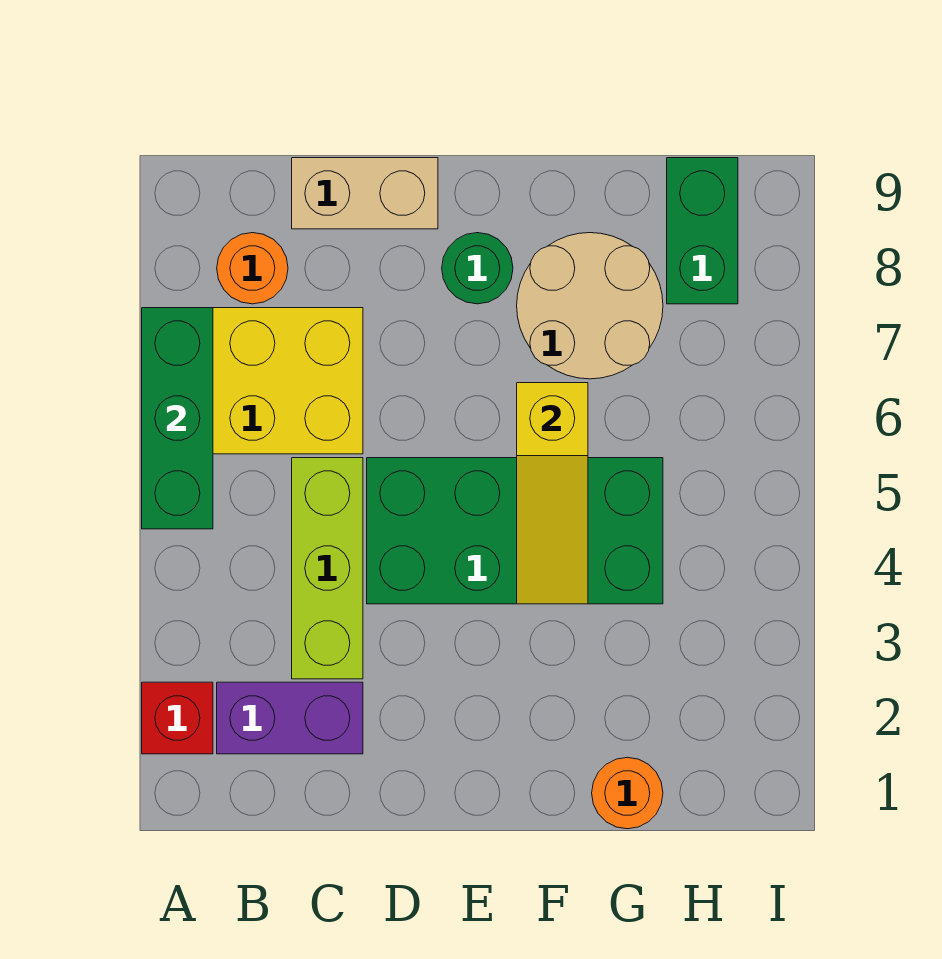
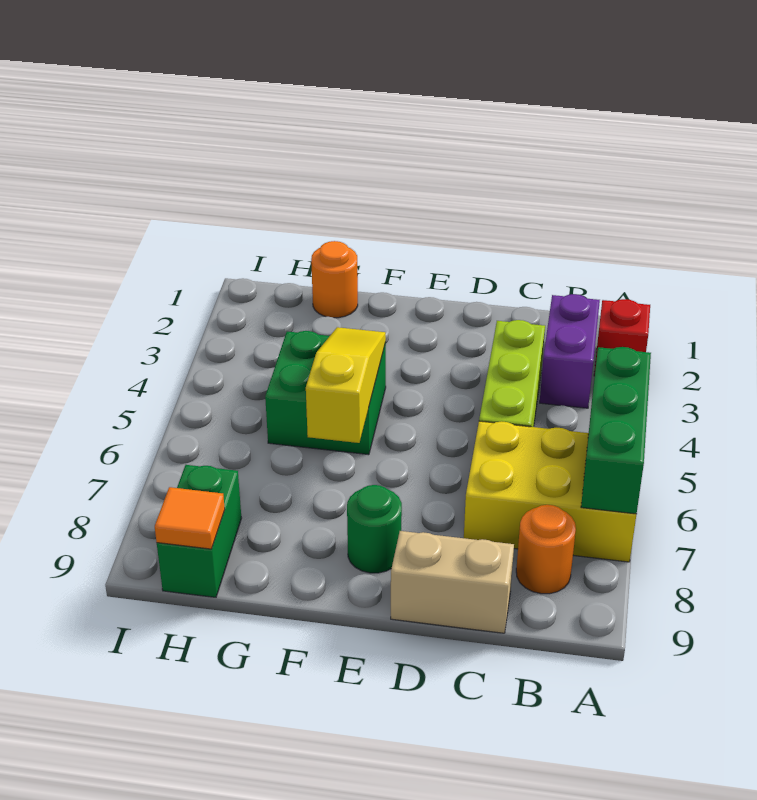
purple 1x2 brick [217,682,363,754] -> purple 1x2 brick turned to [540,294,600,408]
green 2x4 brick [367,458,663,604] -> green 2x2 brick [265,331,386,455]
tan 2x2 round brick [517,233,663,379] -> none
none -> orange 1x1 tile [155,487,225,549]

